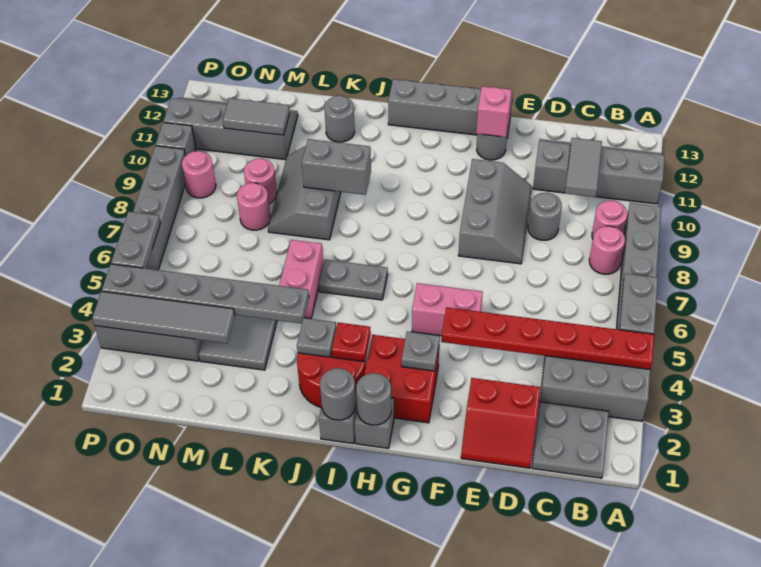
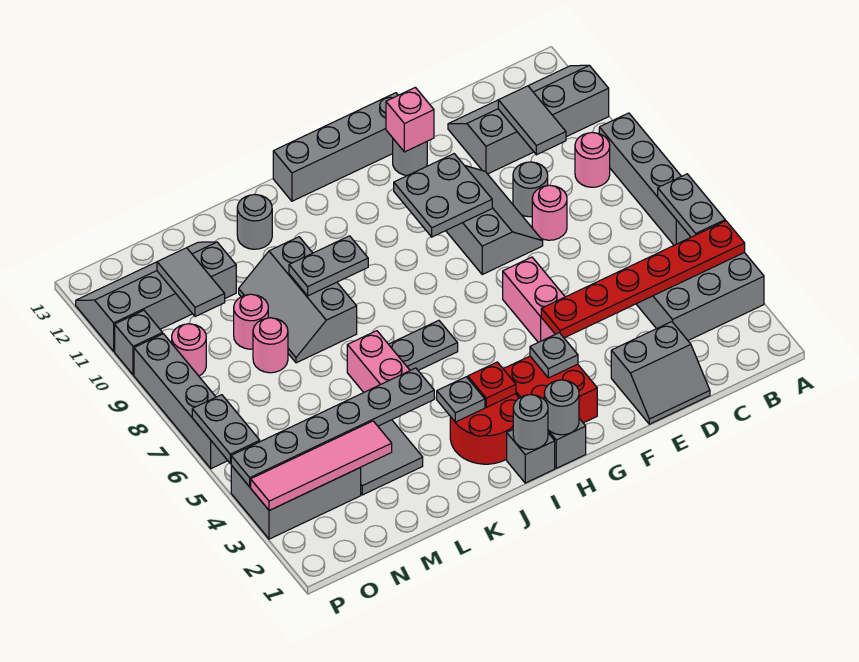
grey 2x2 plate [532,402,609,478] -> grey 2x2 plate moved to [394,154,492,237]
pink 1x1 round brick [589,226,625,274] -> pink 1x1 round brick moved to [532,185,567,240]
red 2x2 slope [461,378,540,468] -> grey 2x2 slope [611,322,710,424]
pink 1x2 brick [412,283,483,336] -> pink 1x2 brick turned to [503,257,565,342]
grey 1x2 brick [302,139,371,195] -> grey 1x2 plate [289,236,368,296]
grey 1x4 tile [92,291,235,343] -> pink 1x4 tile [251,421,392,511]
grey 1x2 tile [223,98,290,135] -> grey 1x2 tile turned to [157,248,225,317]

